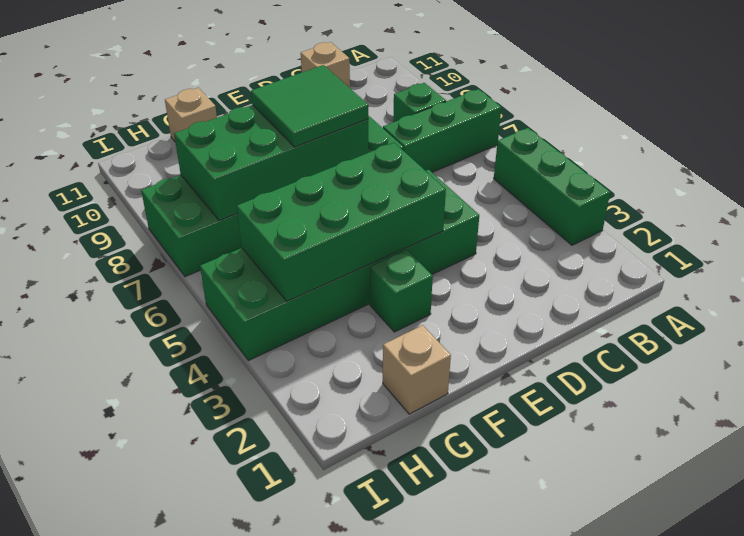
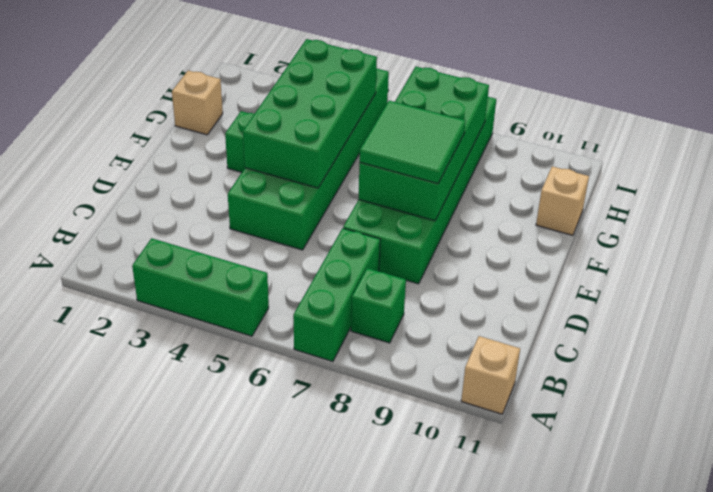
tan 1x1 brick [301,42,350,88] -> tan 1x1 brick moved to [461,336,520,414]

